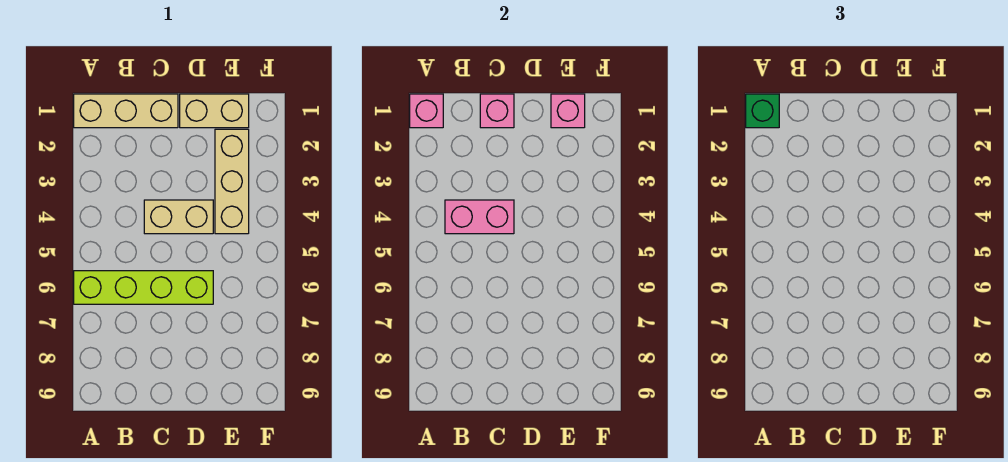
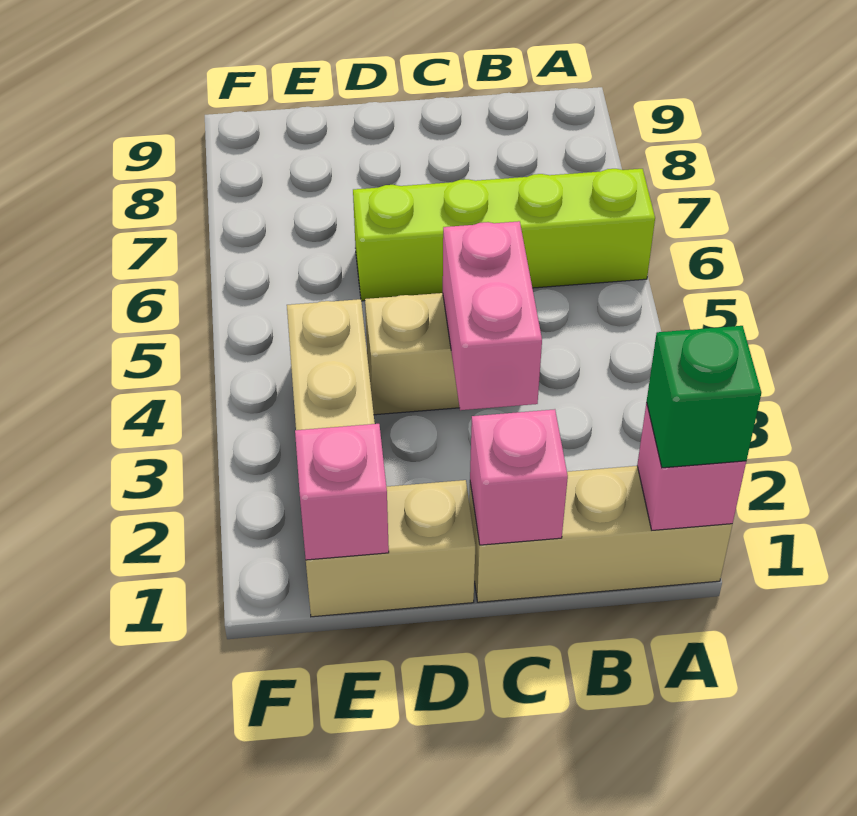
pink 1x2 brick [445,200,514,234] -> pink 1x2 brick turned to [443,221,542,410]

